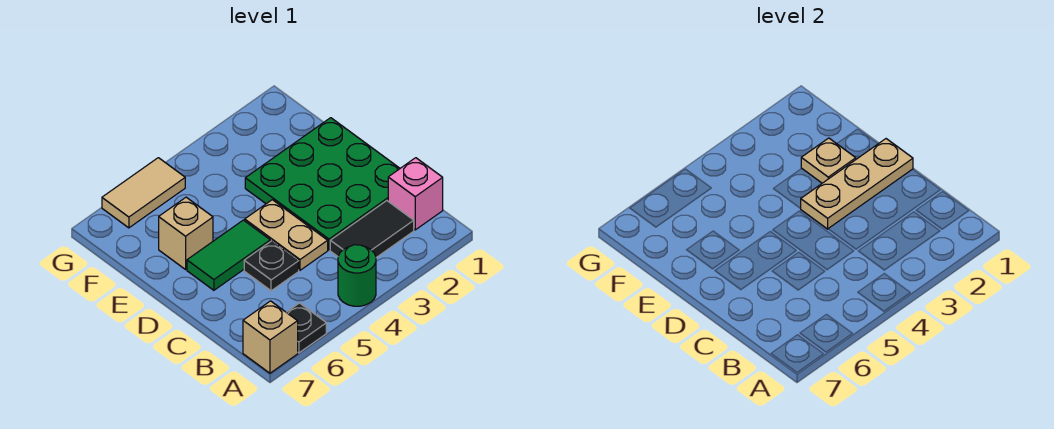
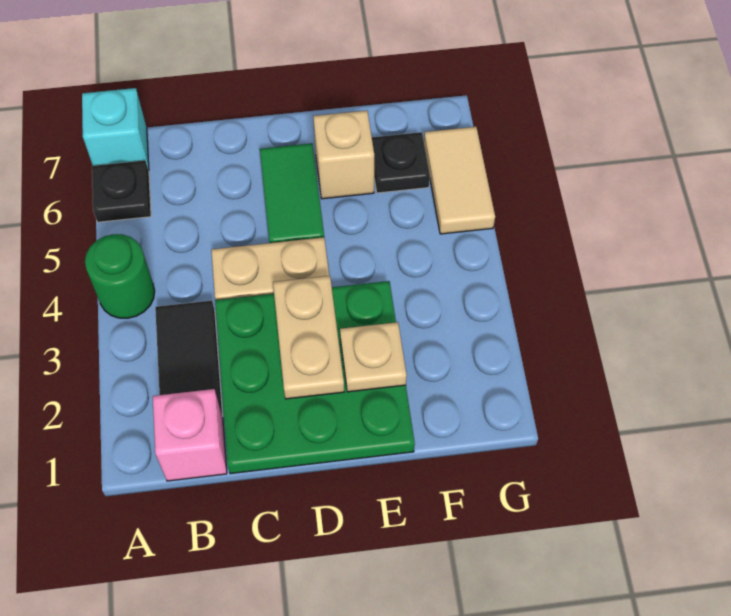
tan 1x1 brick [243,301,298,373] -> cyan 1x1 brick [82,88,149,171]
black 1x1 plate [244,241,299,291] -> black 1x1 plate moved to [372,132,430,193]
tan 1x3 plate [800,139,913,229] -> tan 1x2 plate [273,276,344,399]

